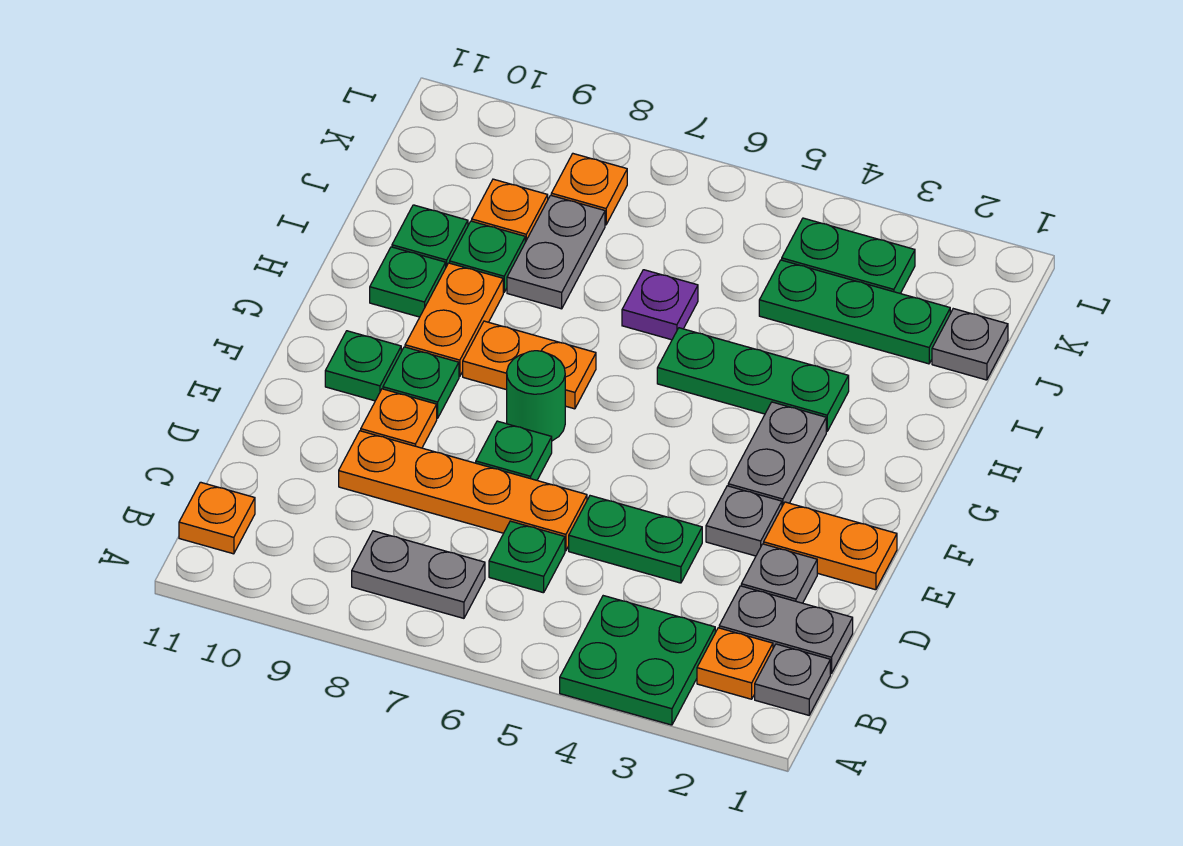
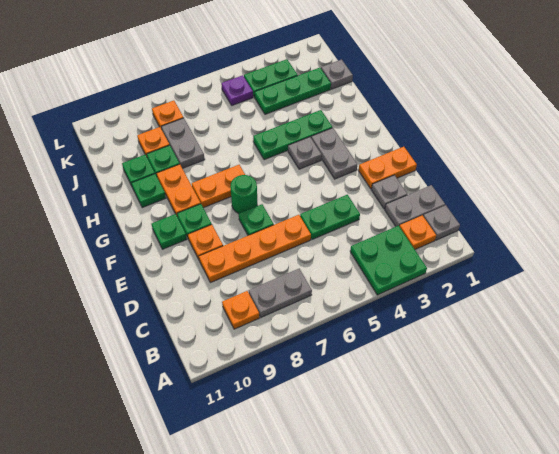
orange 1x1 plate [179,482,255,554] -> orange 1x1 plate moved to [222,291,260,329]
green 1x1 plate [489,521,565,593] -> none
grey 1x1 plate [706,486,782,556] -> grey 1x1 plate moved to [288,137,322,169]
purple 1x1 plate [622,270,698,340] -> purple 1x1 plate moved to [221,75,253,105]

